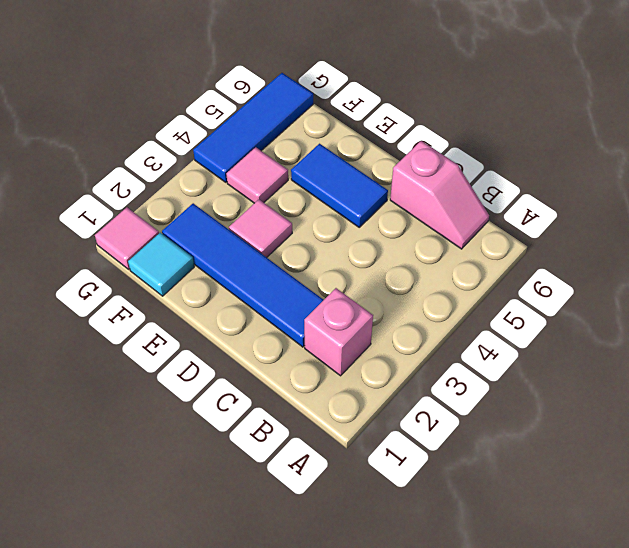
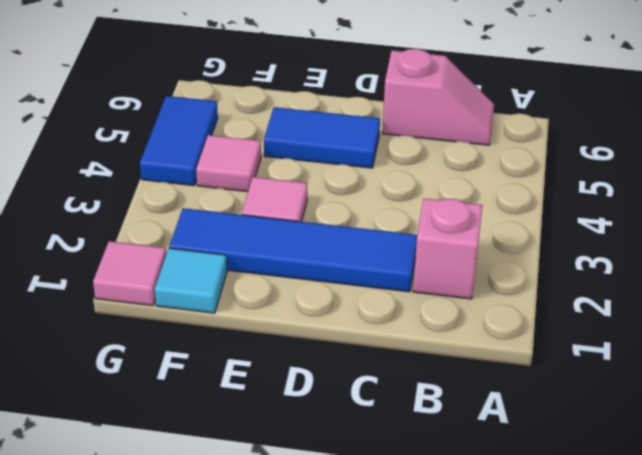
blue 1x3 tile [193,73,313,182] -> blue 1x2 tile [140,96,218,186]

